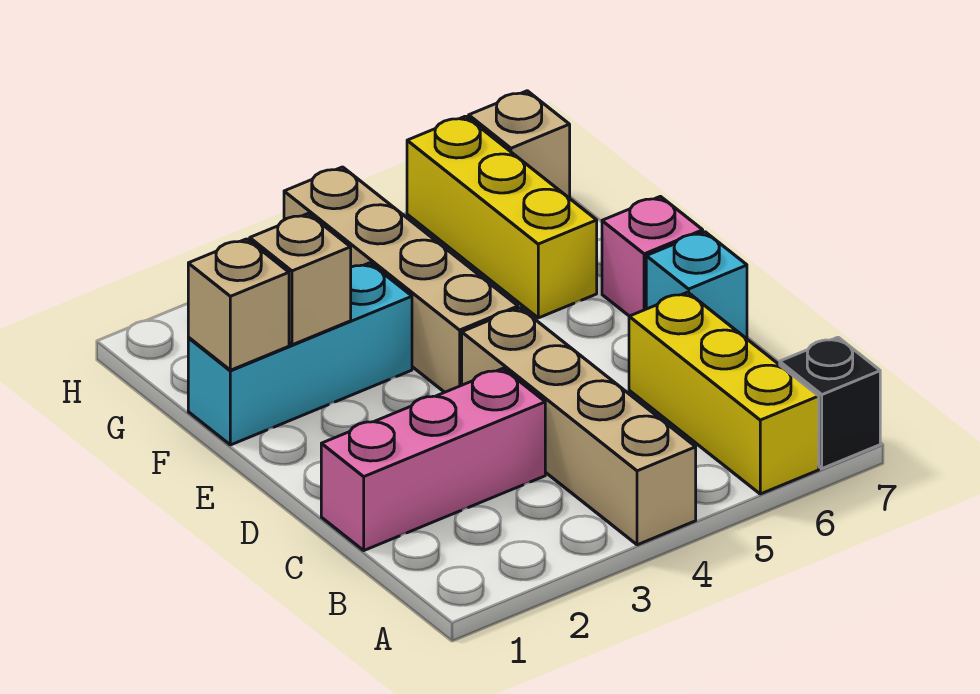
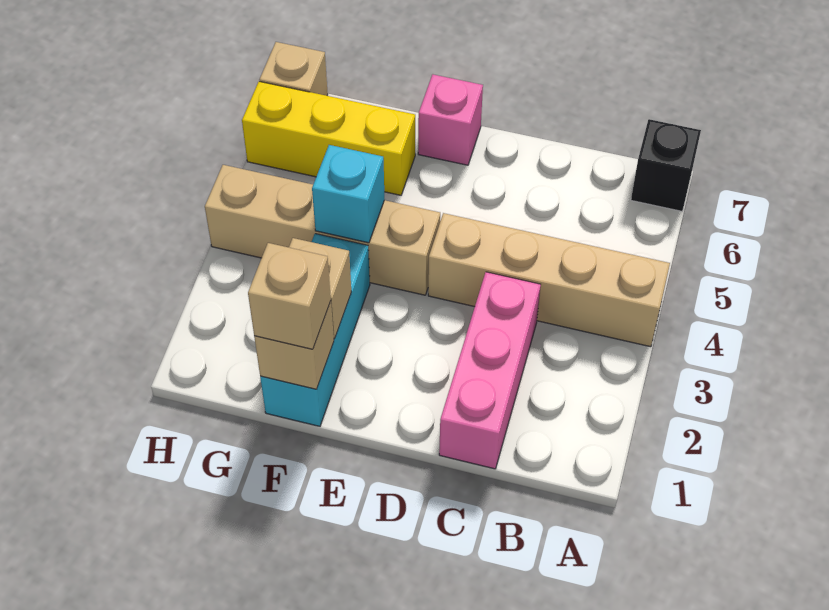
yellow 1x3 brick [629,292,819,494] -> none
cyan 1x1 brick [646,232,747,339] -> cyan 1x1 brick moved to [312,145,385,243]
none -> tan 1x1 brick [248,243,331,349]

